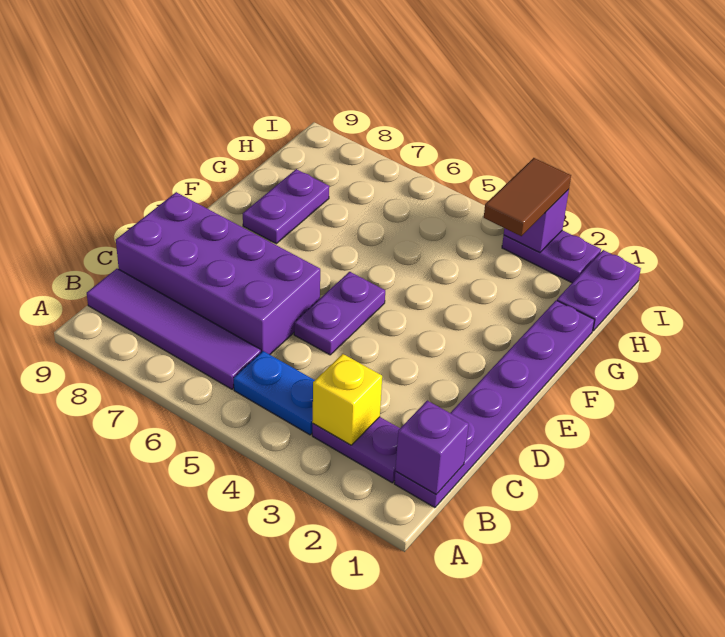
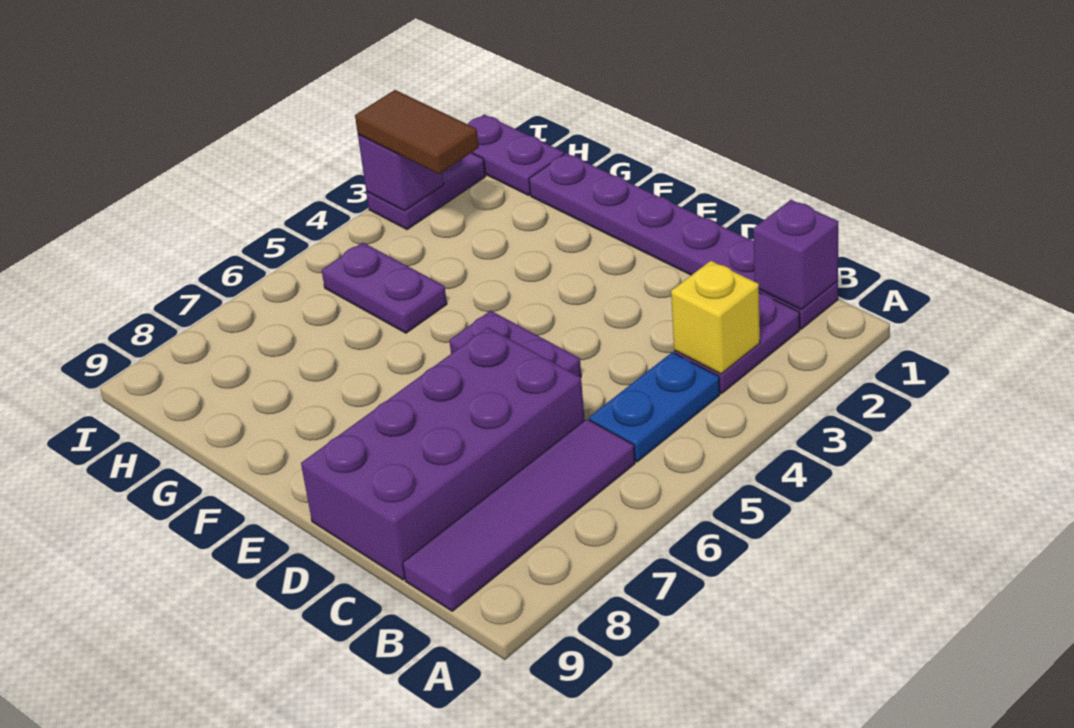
purple 1x2 plate [243,169,329,244] -> purple 1x2 plate moved to [322,242,447,333]

